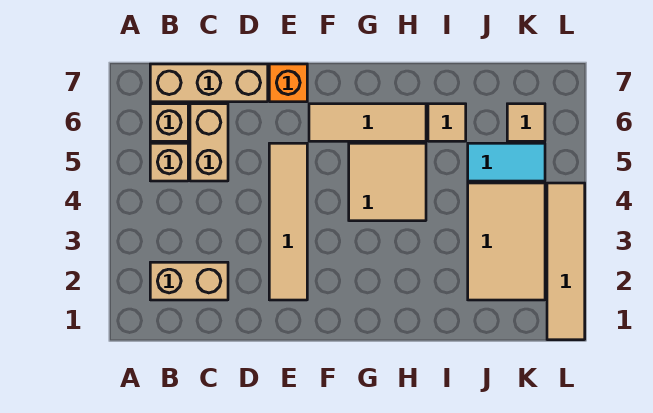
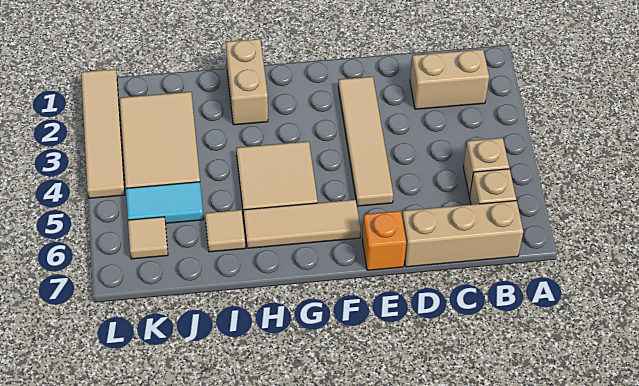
tan 1x2 brick [190,104,228,181] -> tan 1x2 brick moved to [226,39,268,125]

